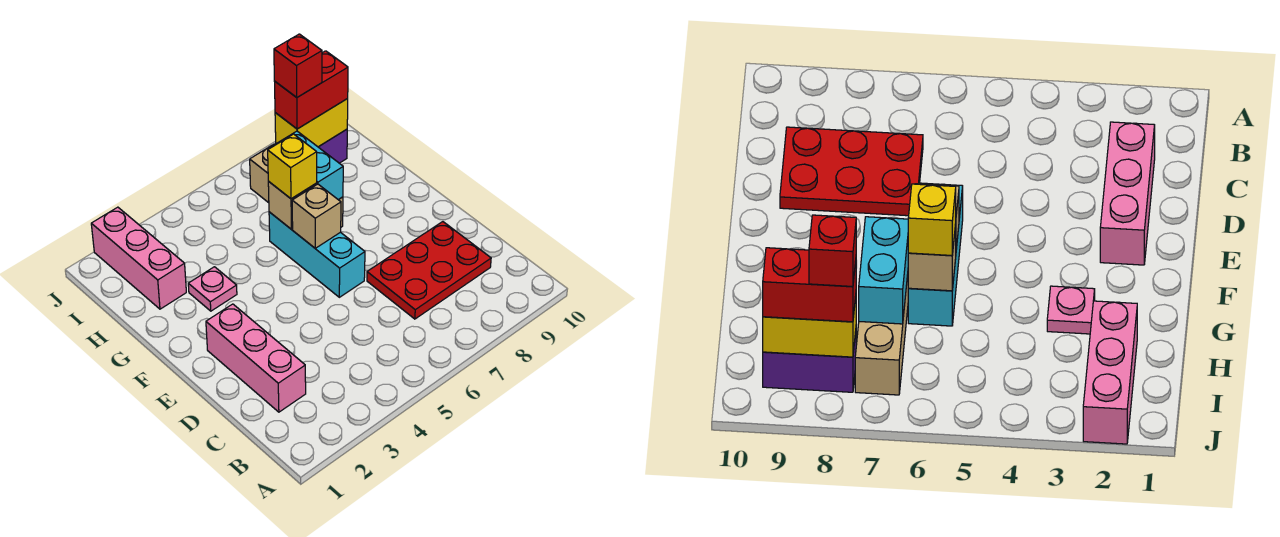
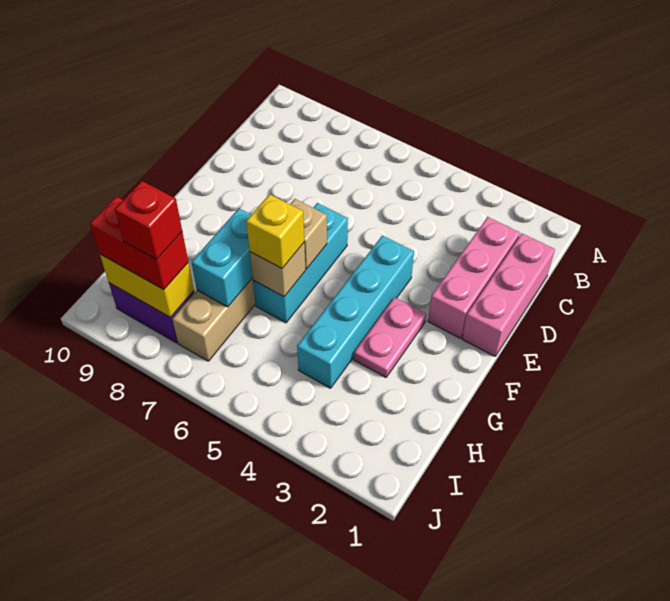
red 2x3 plate [367,222,491,319] -> none
none -> cyan 1x4 brick [297,235,414,388]
pink 1x1 plate [188,267,237,311] -> pink 1x2 plate [354,297,426,377]
pink 1x3 brick [91,207,186,309] -> pink 1x3 brick moved to [462,234,555,356]

